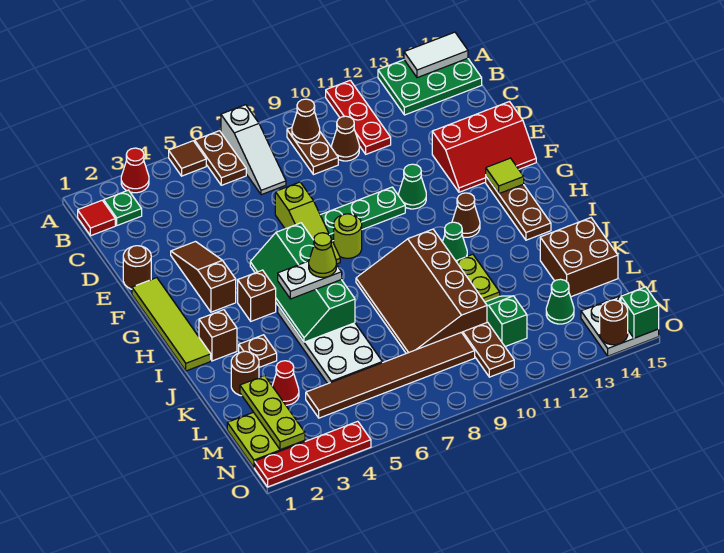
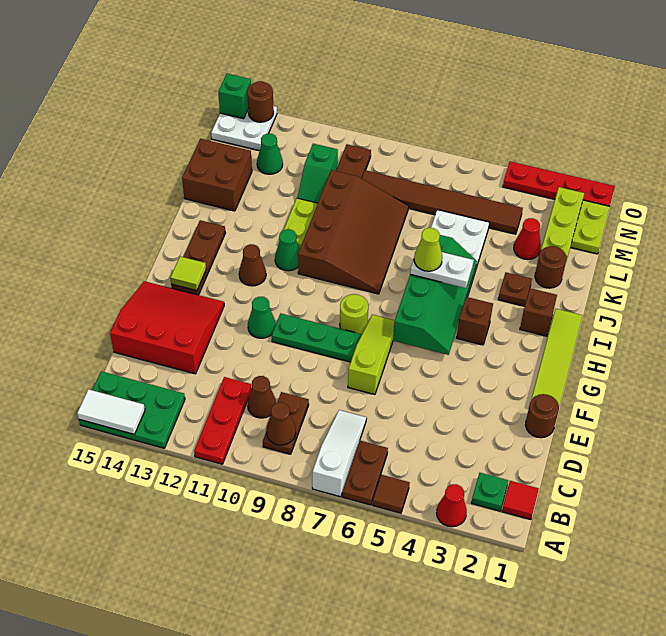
brown 1x3 slope [171,242,236,312] -> none
red 2x3 slope [432,102,536,192] -> red 3x3 slope [110,281,224,374]

